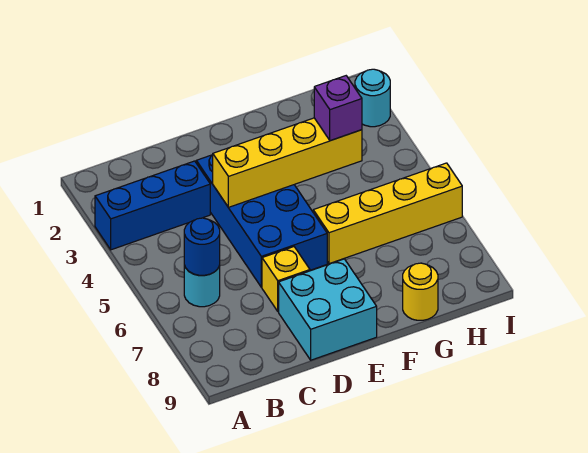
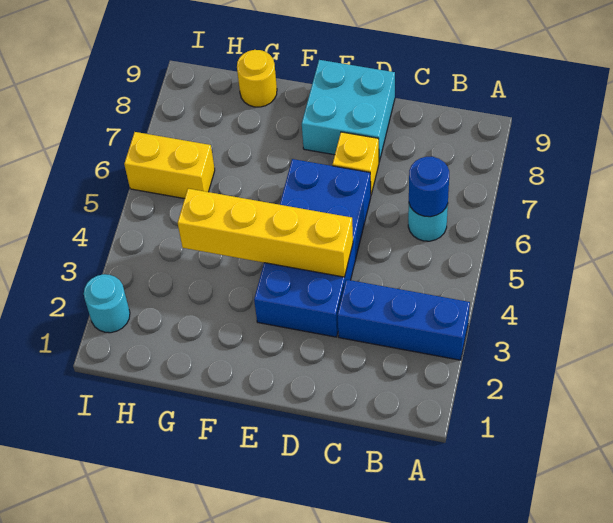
yellow 1x4 brick [313,163,462,264] -> yellow 1x2 brick [124,132,215,199]
purple 1x1 brick [314,76,362,141] -> none

